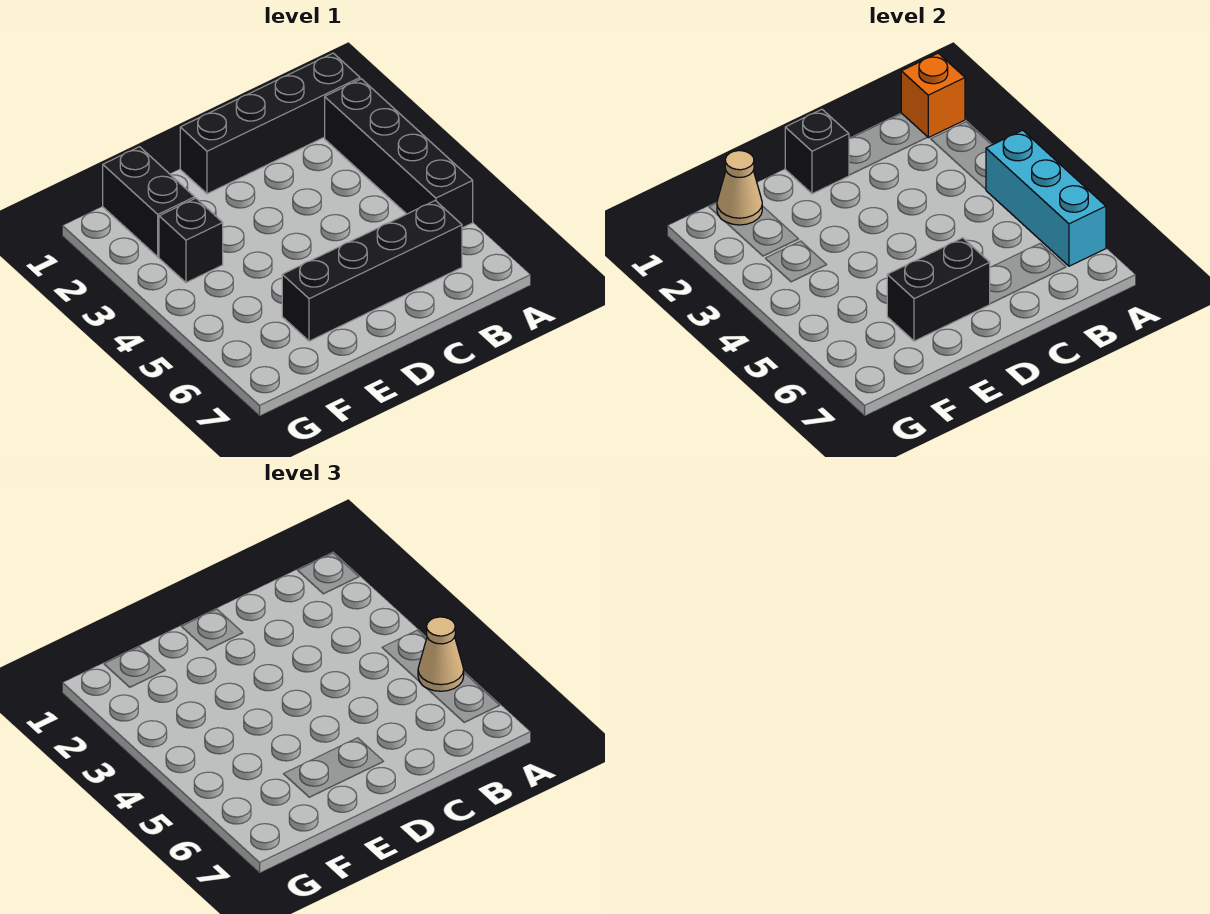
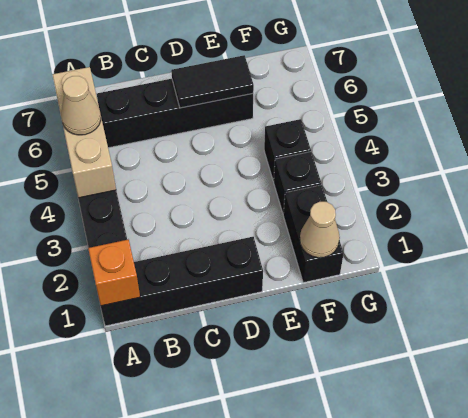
cyan 1x3 brick [986,130,1106,266] -> tan 1x3 brick [53,67,116,198]
black 1x1 brick [785,109,849,194] -> black 1x1 brick moved to [264,119,311,181]
black 1x2 brick [887,238,990,341] -> black 1x2 tile [171,55,254,108]

